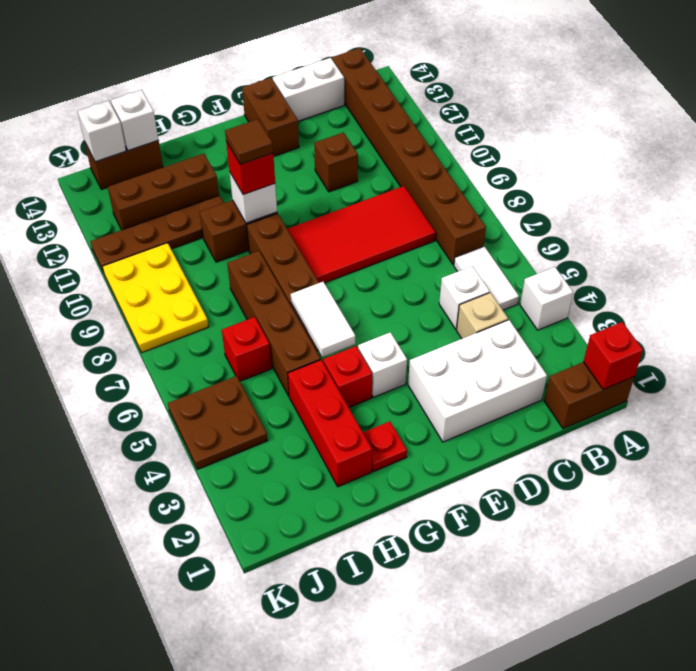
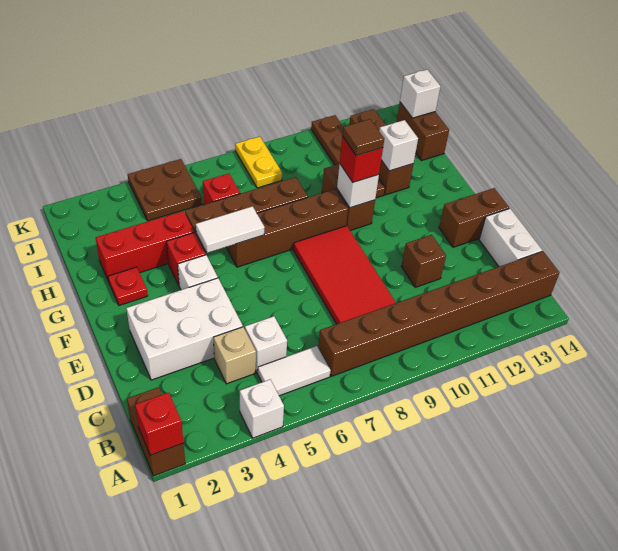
white 2x3 brick [408,320,547,442] -> white 2x3 brick turned to [126,278,243,380]
white 1x1 brick [111,90,158,151] -> white 1x1 brick moved to [379,120,418,171]
yellow 2x3 plate [102,243,208,352] -> yellow 1x2 plate [235,137,282,188]

